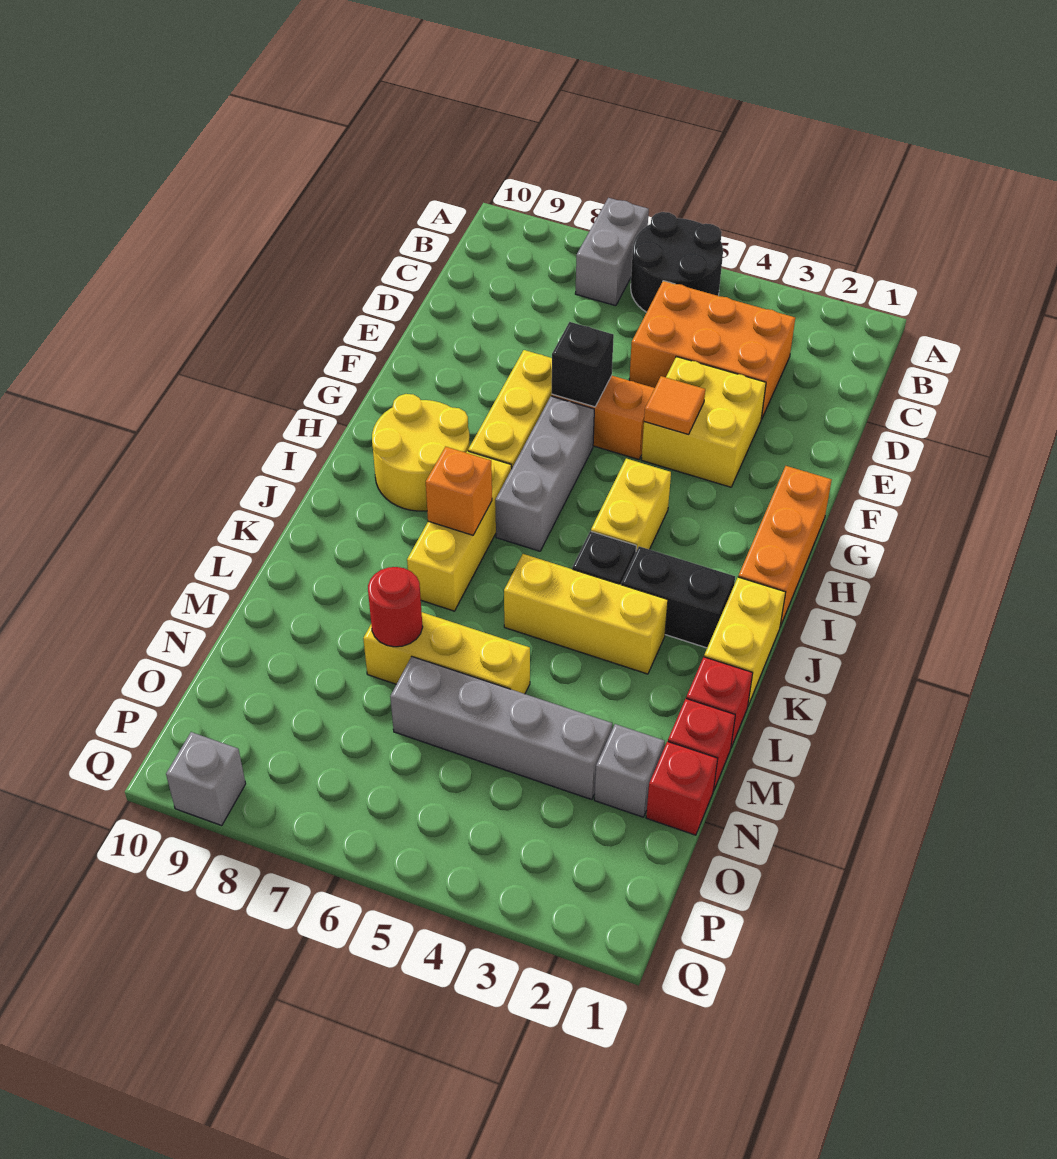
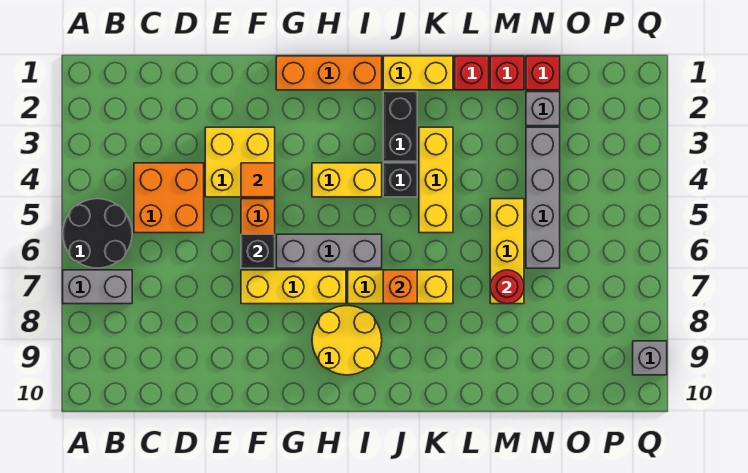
orange 2x3 brick [629,281,795,419] -> orange 2x2 brick [134,163,204,233]

